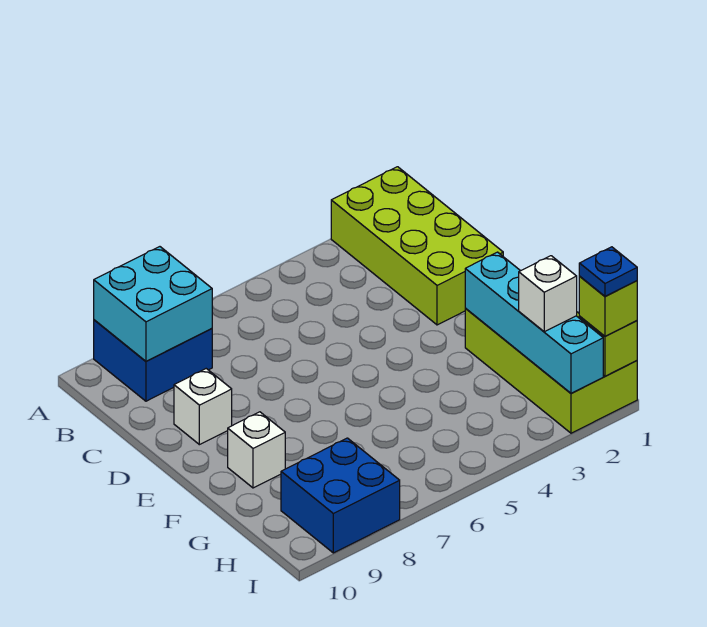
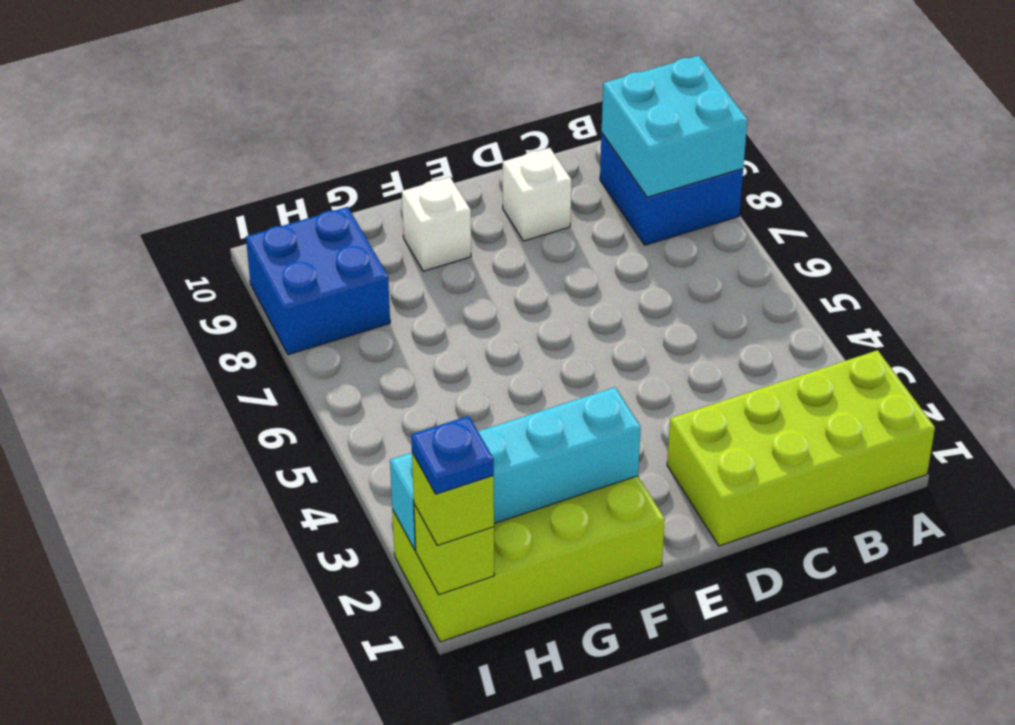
white 1x1 brick [519,256,577,332] -> none

